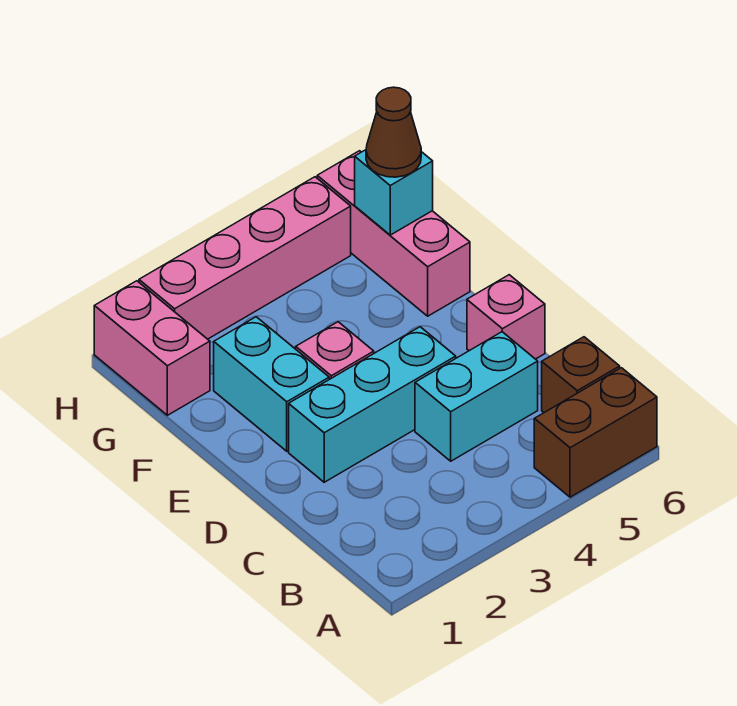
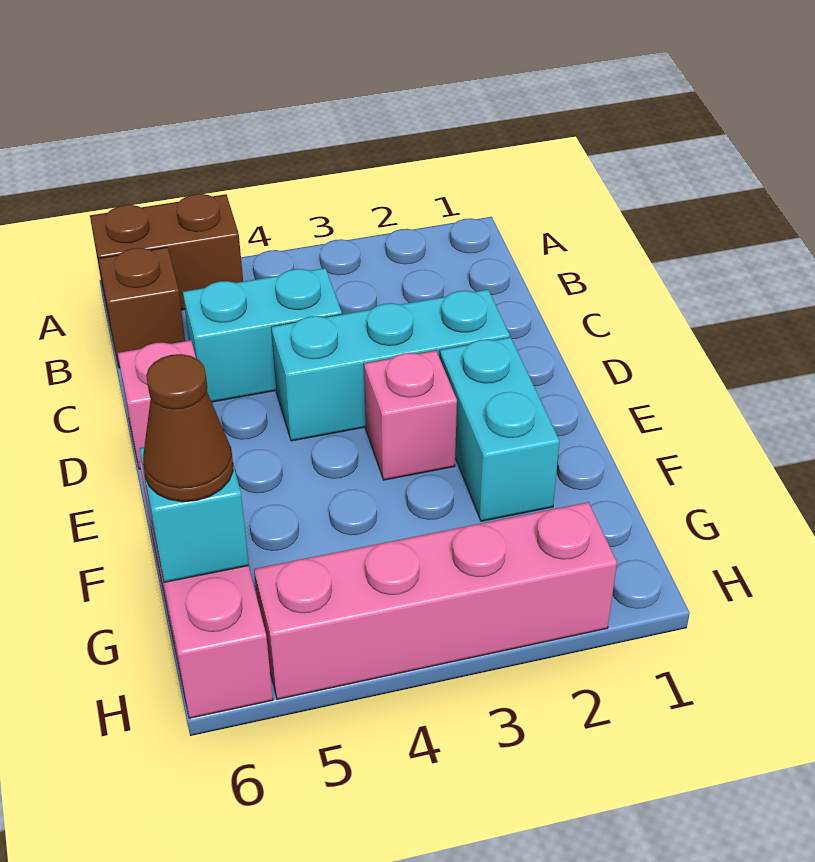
pink 1x2 brick [94,281,210,415] -> none

